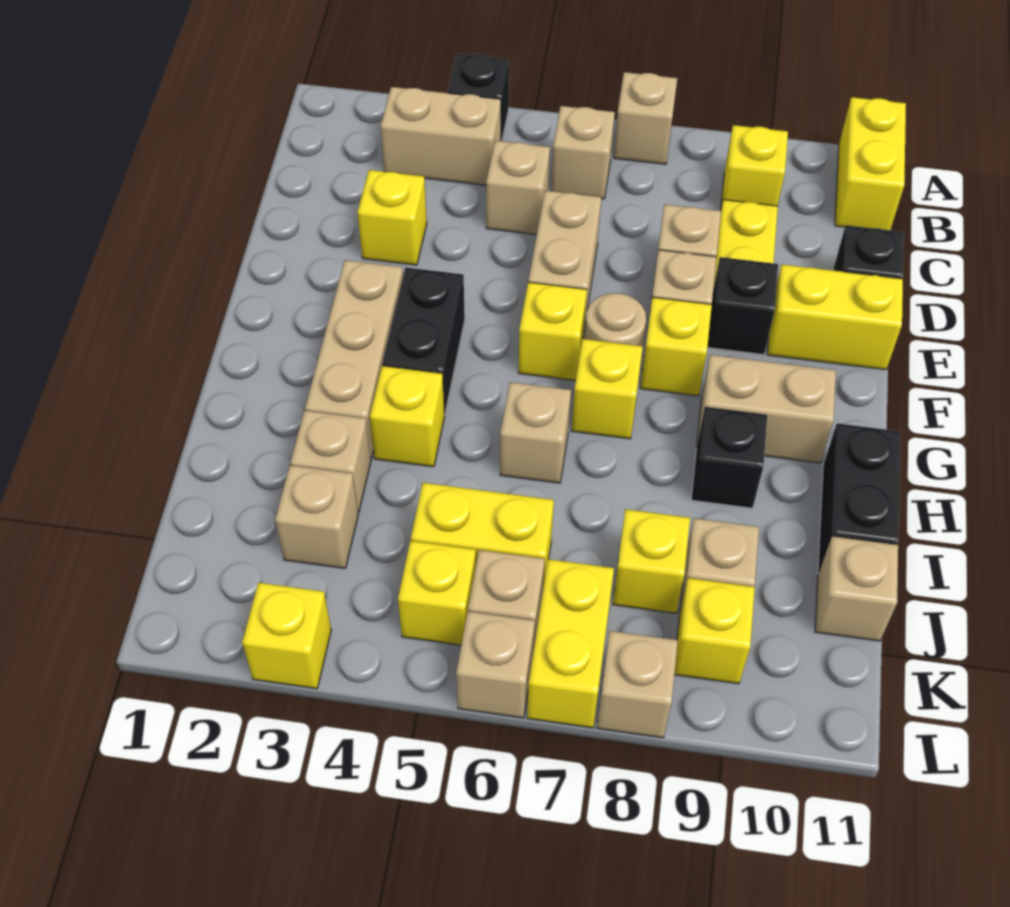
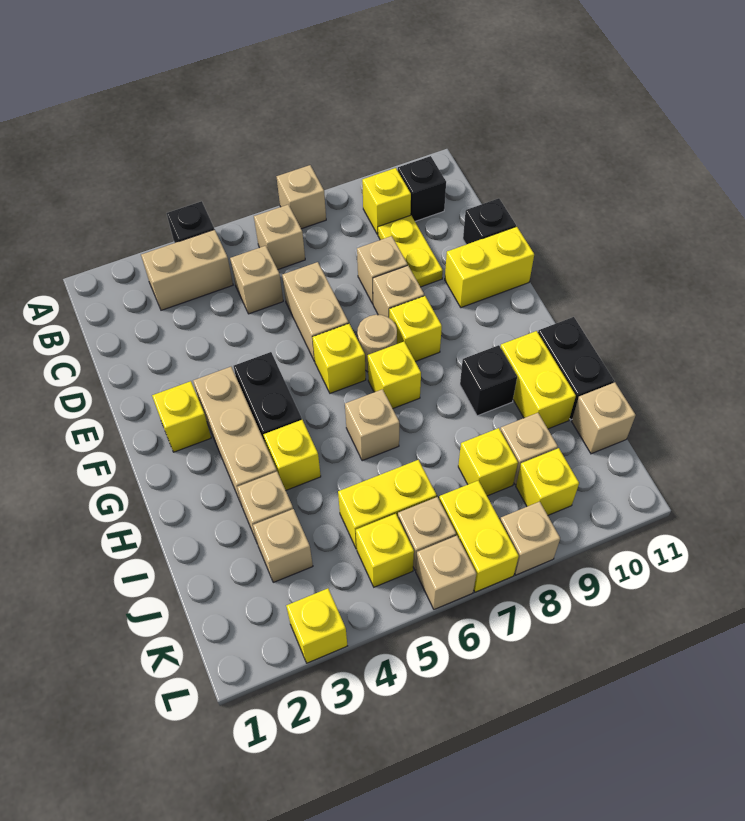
yellow 1x2 brick [835,97,906,230] -> yellow 1x2 brick moved to [500,331,576,429]
yellow 1x1 brick [357,170,427,265] -> yellow 1x1 brick moved to [152,381,211,452]
black 1x1 brick [707,257,778,355] -> black 1x1 brick moved to [398,156,446,221]
tan 1x2 brick [697,355,836,463] -> none

